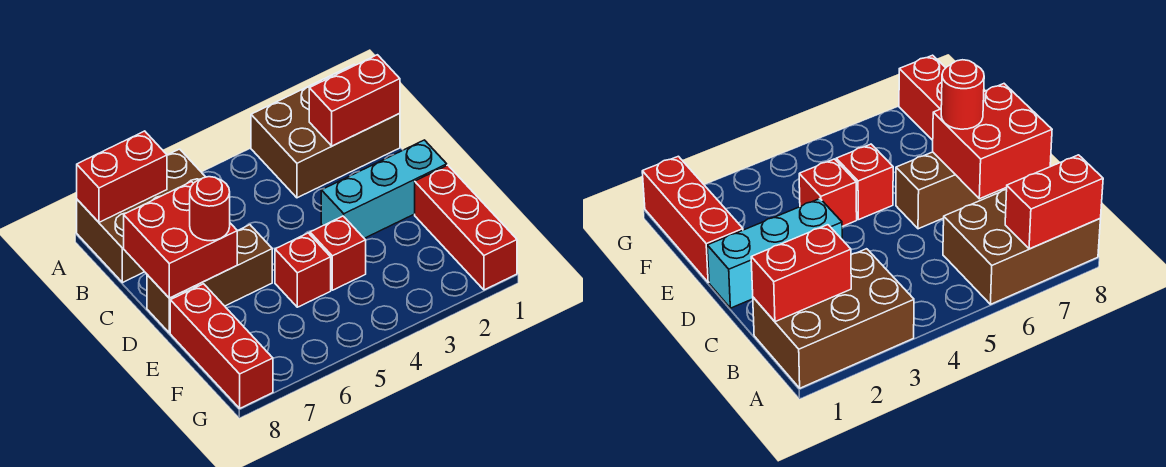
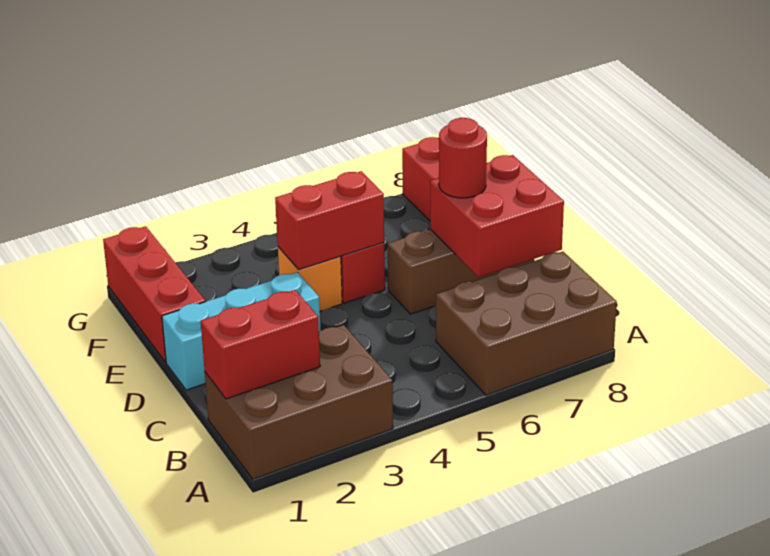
red 1x2 brick [77,131,167,222] -> red 1x2 brick moved to [275,171,384,270]
red 1x1 brick [310,216,366,290] -> orange 1x1 brick [278,247,342,311]

